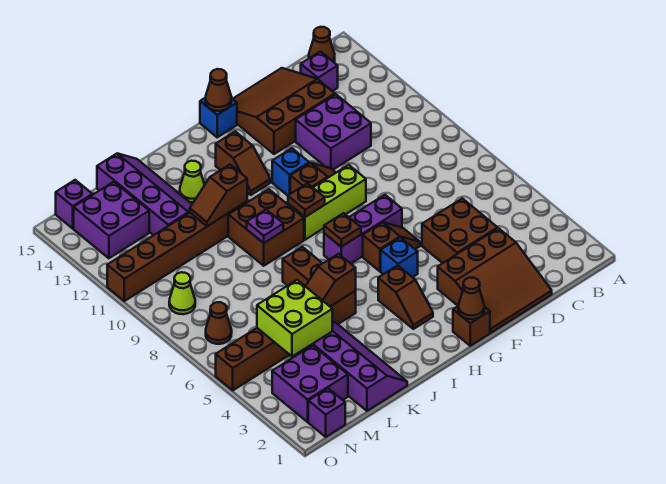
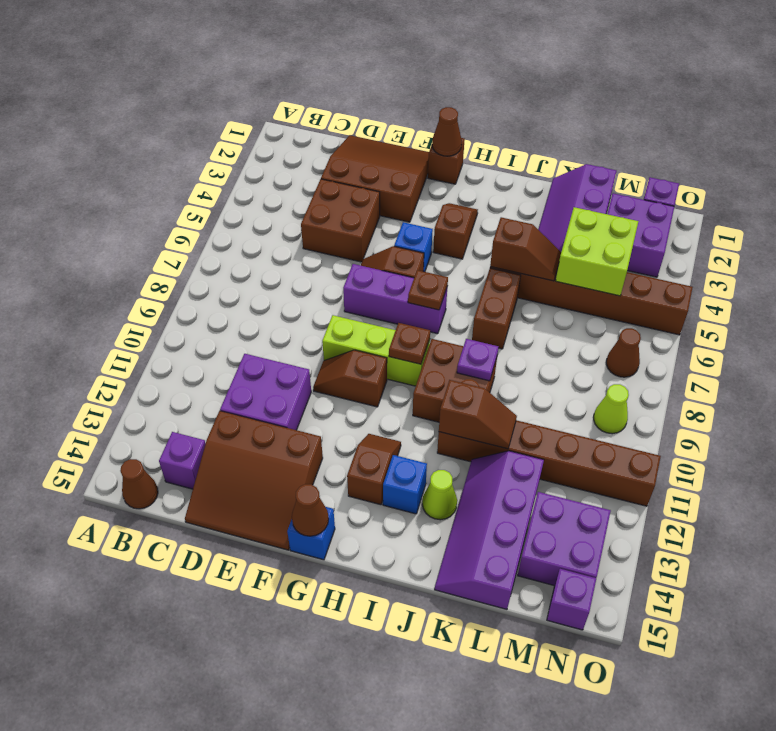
blue 1x1 brick [272,148,309,196] -> blue 1x1 brick moved to [383,455,427,514]

